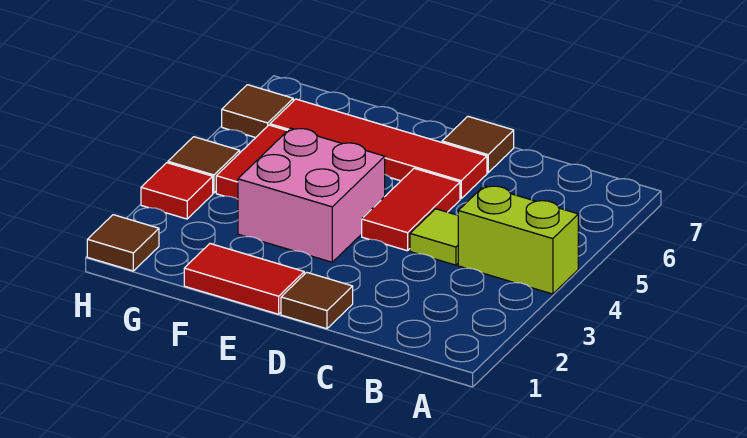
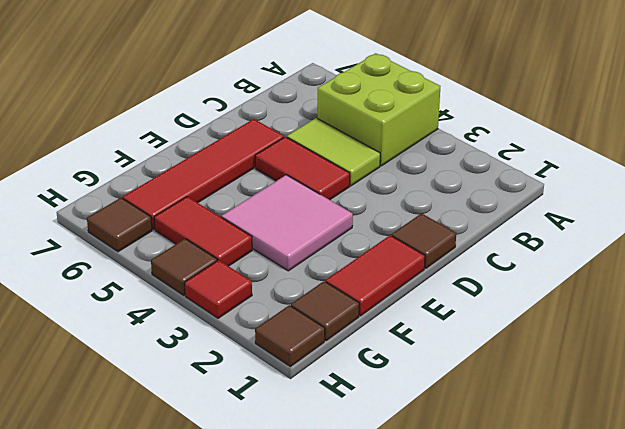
lime 1x2 brick [458,186,578,294] -> lime 2x2 brick [318,53,440,166]
lime 1x1 tile [410,209,458,265] -> lime 1x2 tile [287,118,380,186]
brown 1x1 tile [442,117,514,173] -> brown 1x1 tile moved to [291,281,359,341]
pink 2x2 brick [238,128,385,262] -> pink 2x2 tile [222,175,353,271]

